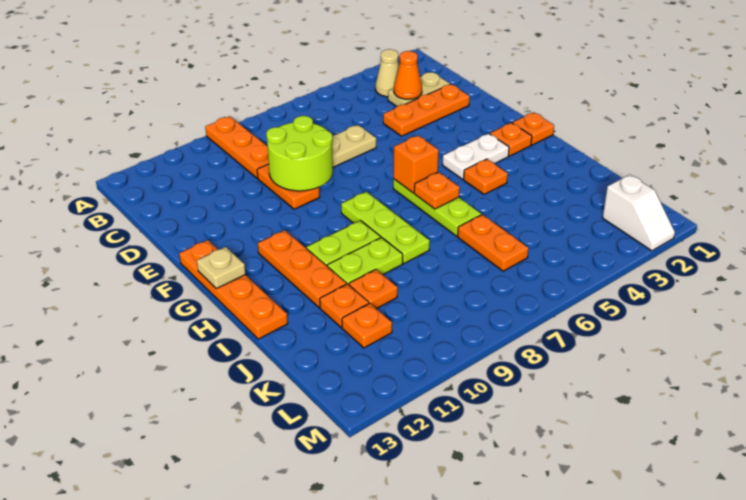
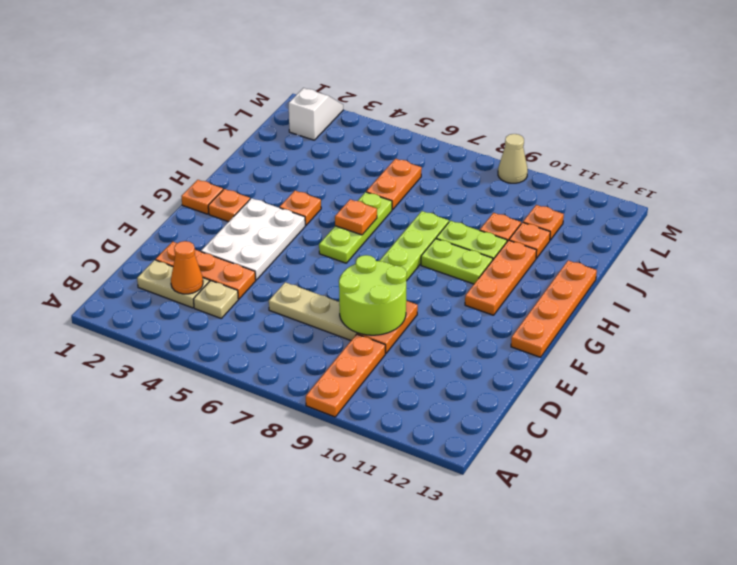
tan 1x1 cone [375,49,399,97] -> tan 1x1 cone moved to [498,134,528,183]
white 1x2 plate [443,134,509,179] -> white 2x3 plate [201,198,305,280]
orange 1x1 brick [393,136,439,193] -> none
tan 1x1 plate [197,247,246,289] -> tan 1x1 plate moved to [193,281,238,318]

